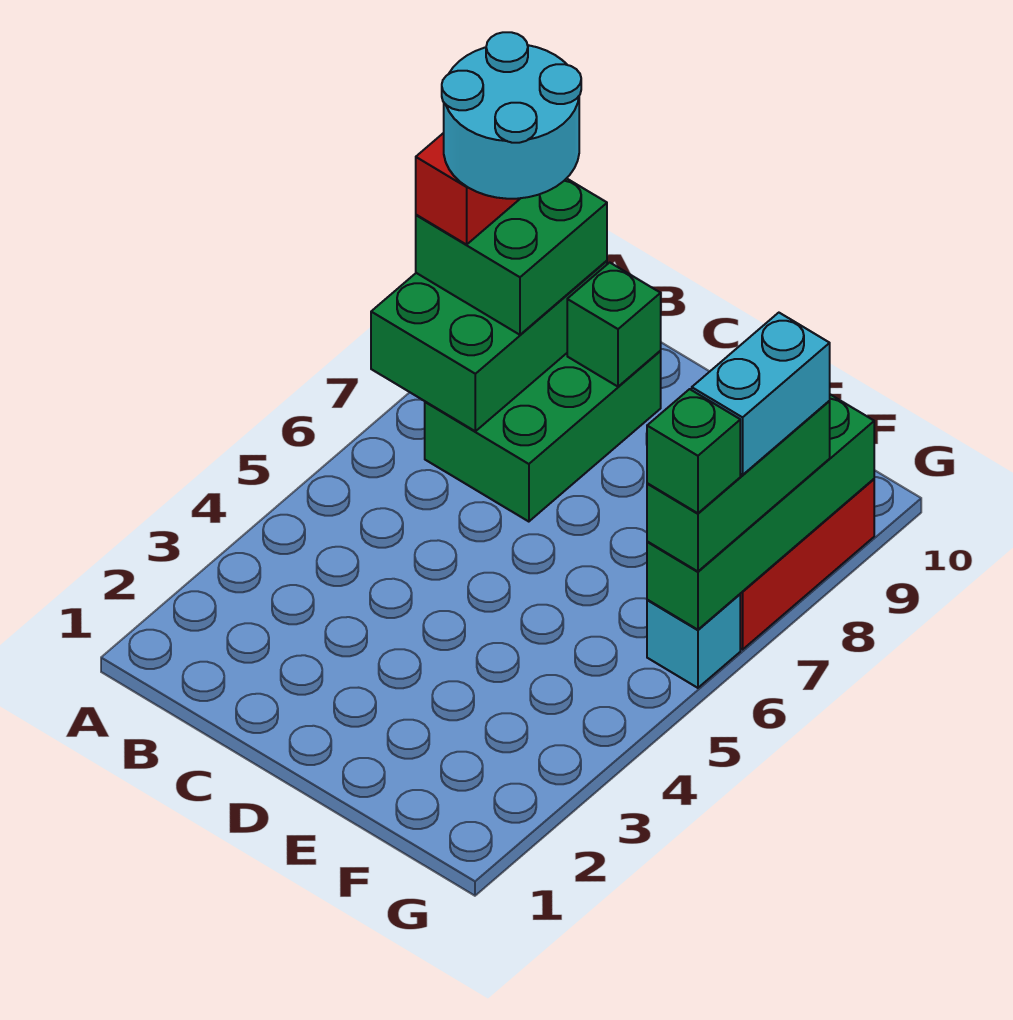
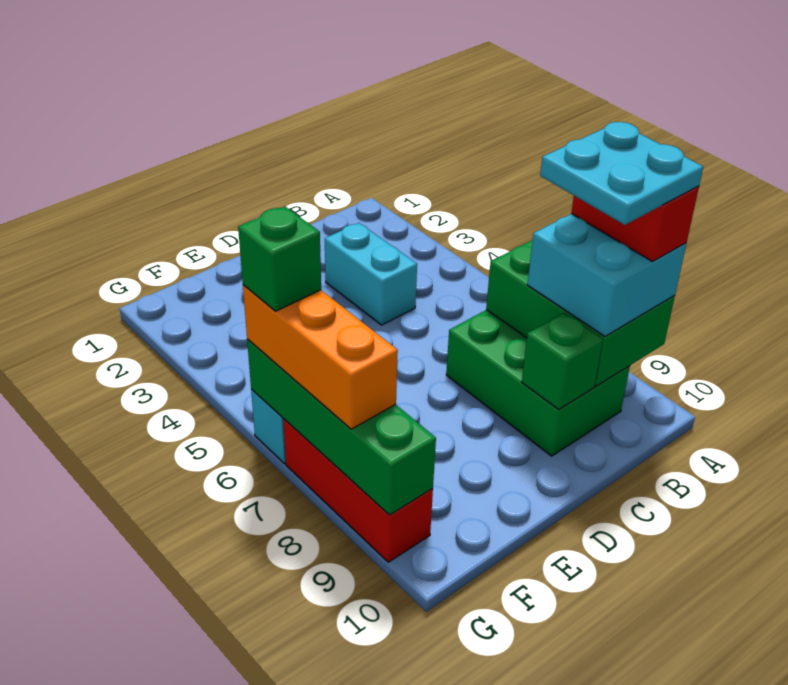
green 2x2 brick [416,178,607,335] -> cyan 2x2 brick [527,214,686,336]
cyan 2x2 round brick [442,32,581,199] -> cyan 2x2 plate [540,122,703,225]
green 1x3 brick [647,401,830,571] -> orange 1x3 brick [243,285,398,429]
cyan 1x2 brick [692,313,830,475] -> cyan 1x2 brick moved to [325,223,417,325]

